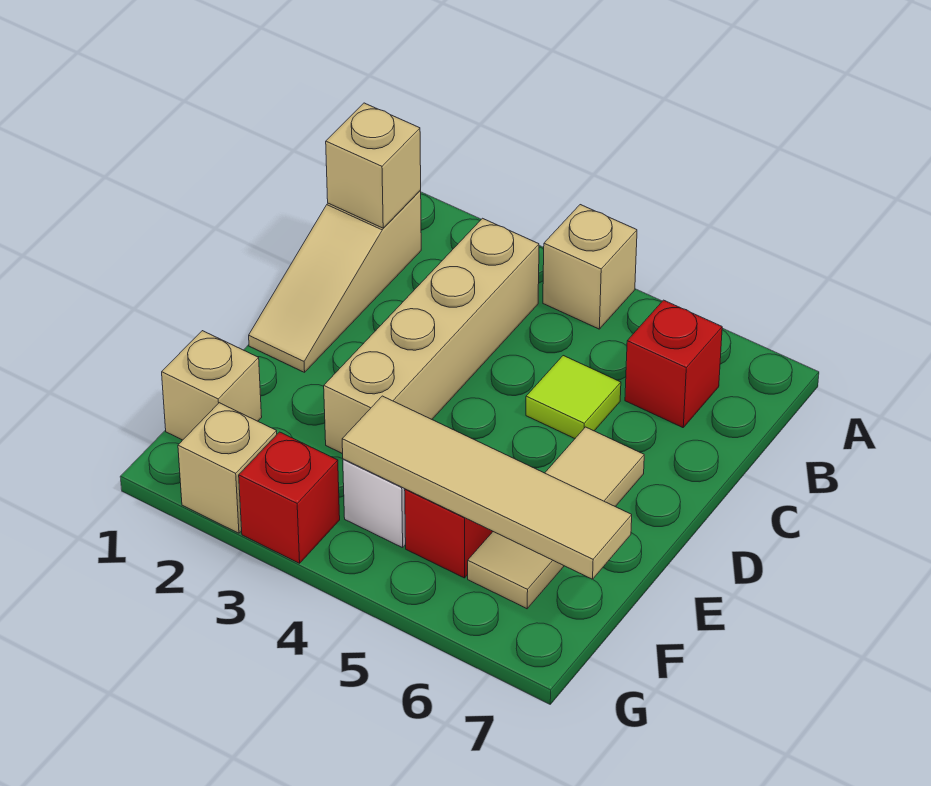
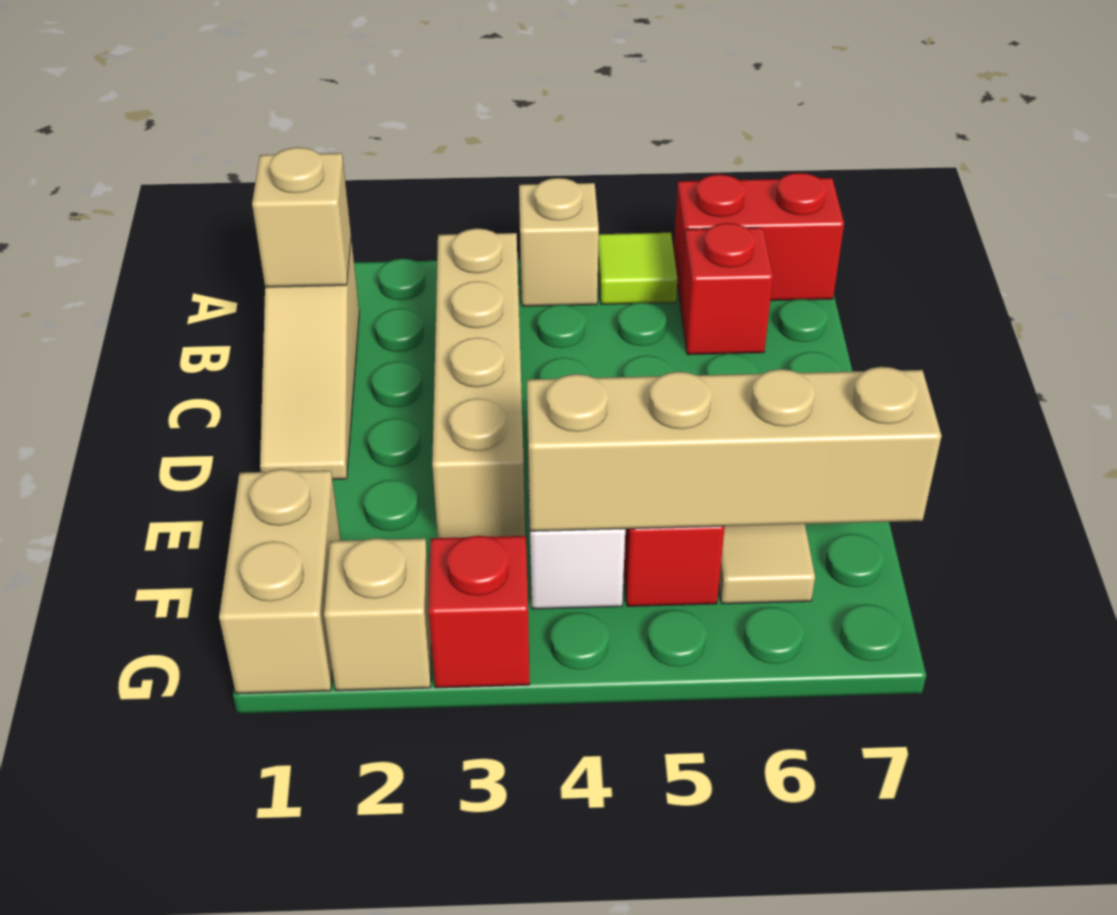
none -> red 1x2 brick [674,173,844,301]
lime 1x1 tile [526,356,621,438] -> lime 1x1 tile moved to [598,233,677,305]
tan 1x1 brick [162,331,262,440] -> tan 1x2 brick [219,469,341,694]
tan 1x4 tile [342,396,632,579] -> tan 1x4 brick [527,367,941,531]

